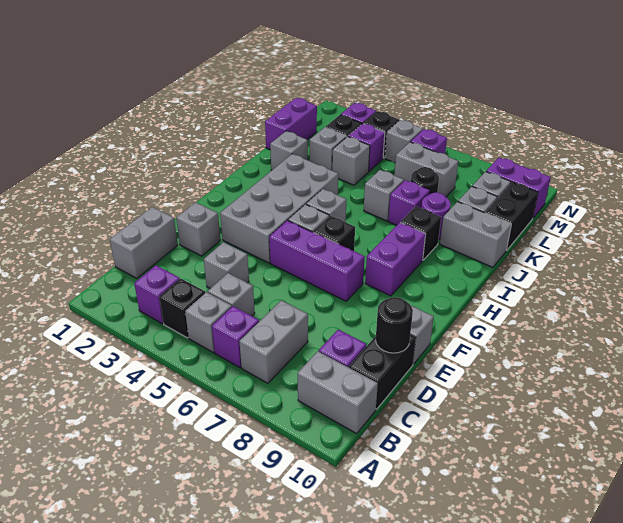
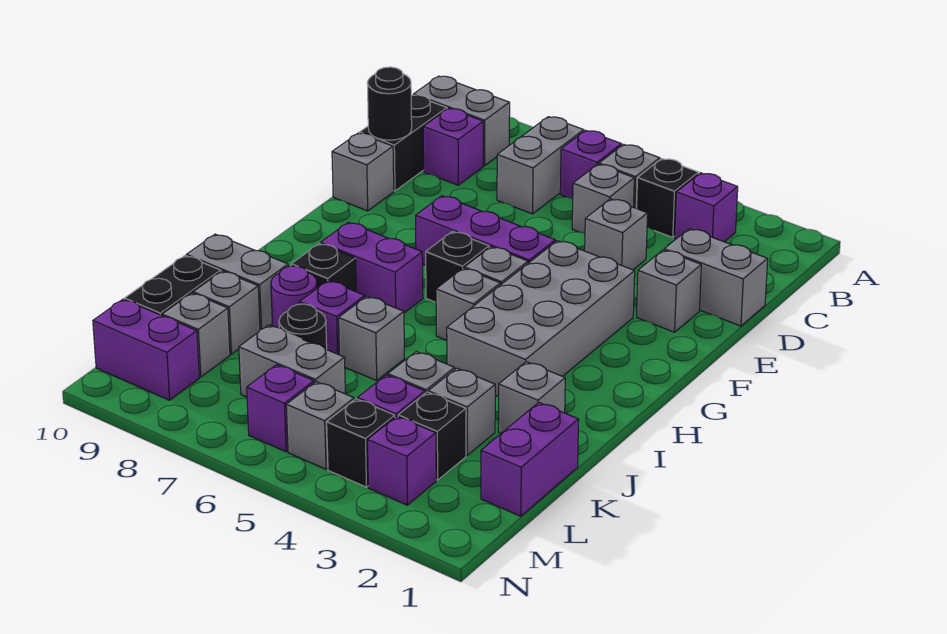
grey 1x2 brick [110,207,178,278] -> grey 1x2 brick turned to [664,229,768,326]
purple 1x2 brick [365,223,426,296] -> purple 1x2 brick turned to [321,222,423,313]

